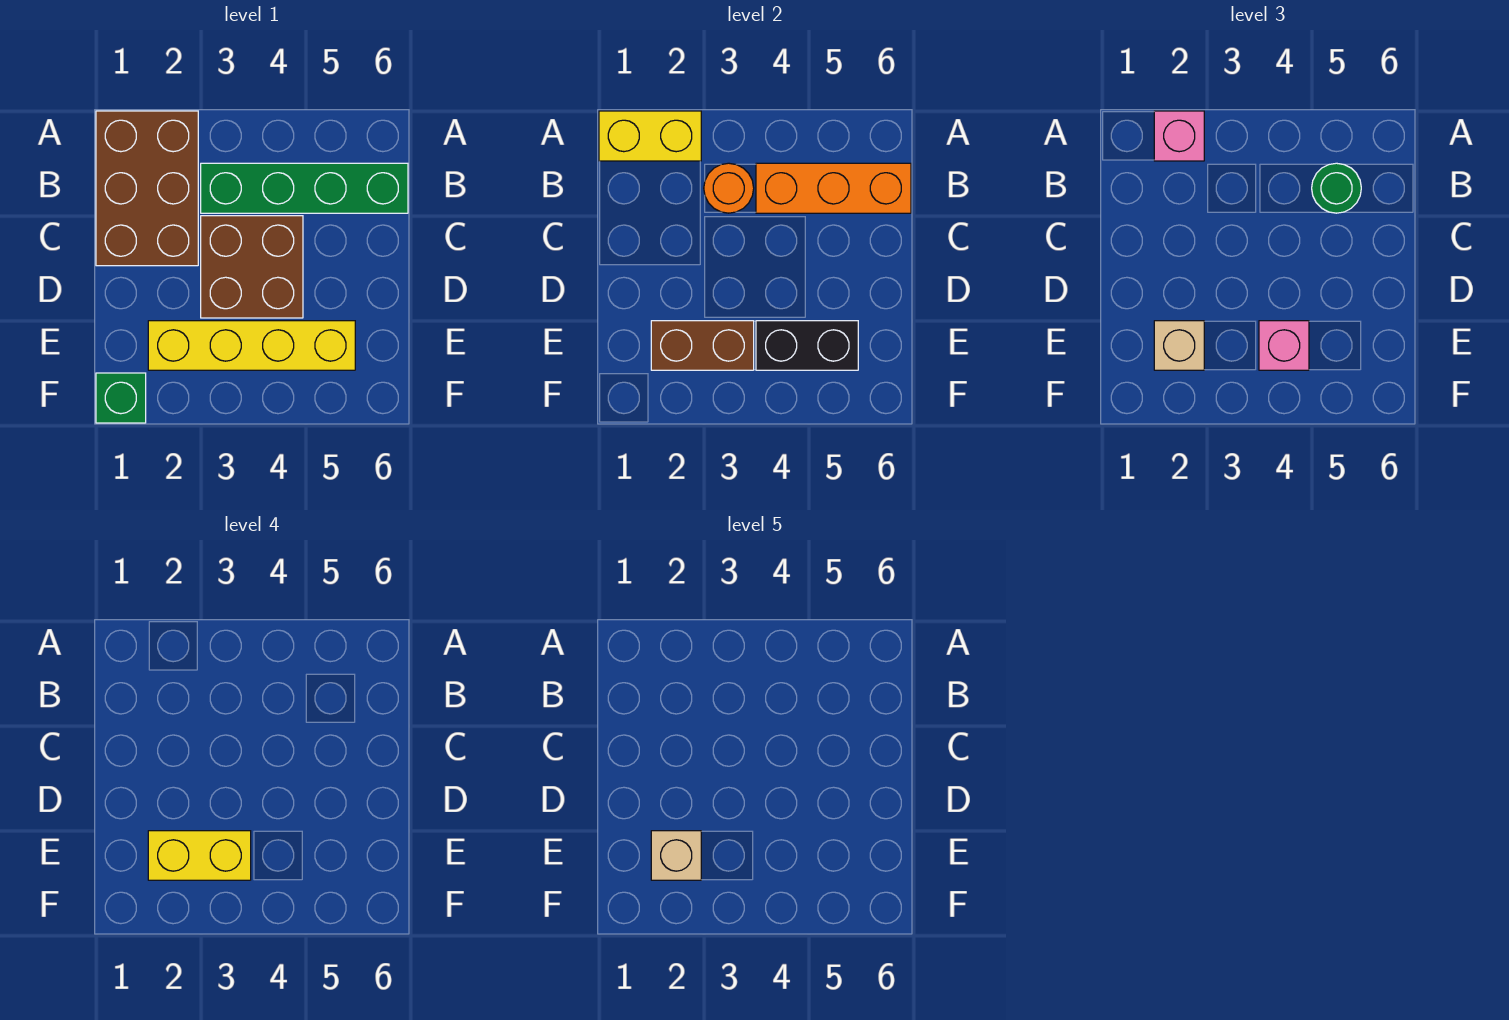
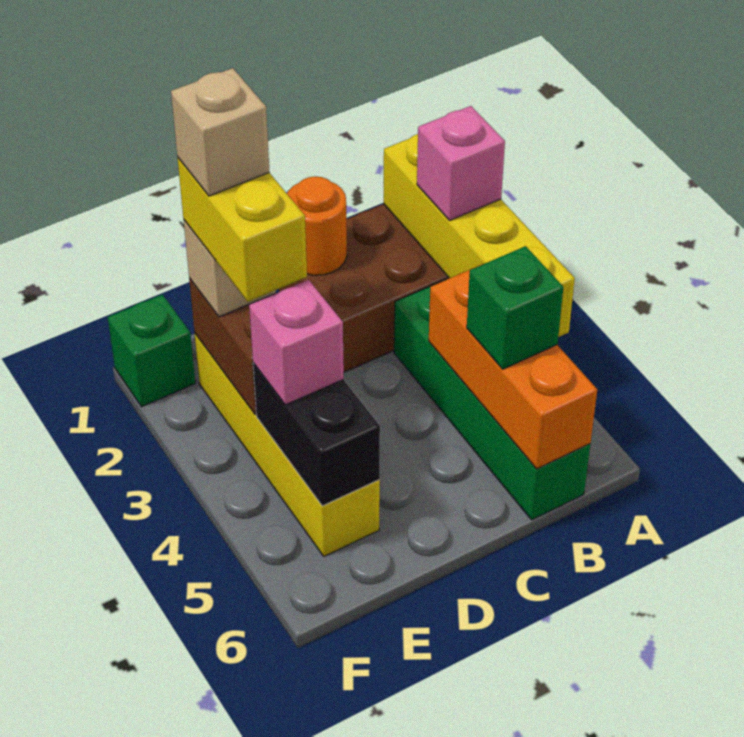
yellow 1x2 brick [599,111,701,161] -> yellow 1x4 brick [384,134,575,337]
orange 1x1 round brick [704,163,754,213] -> orange 1x1 round brick moved to [287,176,347,275]
green 1x1 round brick [1312,163,1361,213] -> green 1x1 brick [467,246,563,369]
brown 2x2 brick [201,216,303,318] -> none

